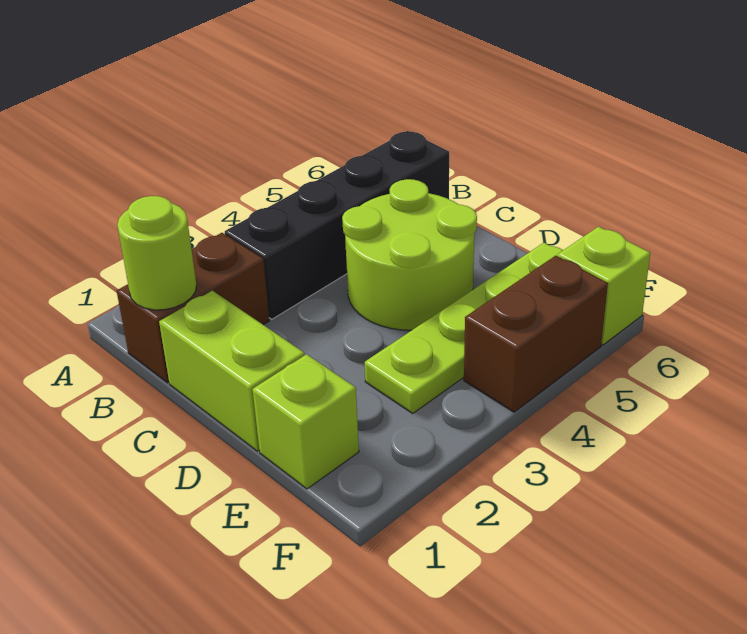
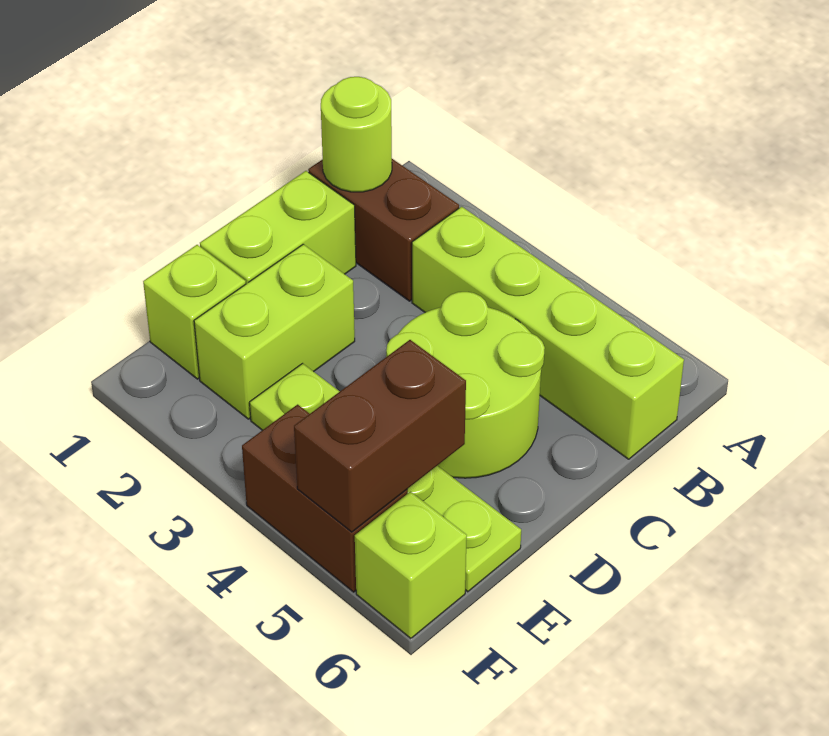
black 1x4 brick [225,131,449,319] -> lime 1x4 brick [412,207,684,459]
none -> lime 1x2 brick [194,244,355,419]
none -> brown 1x2 brick [294,340,466,532]

